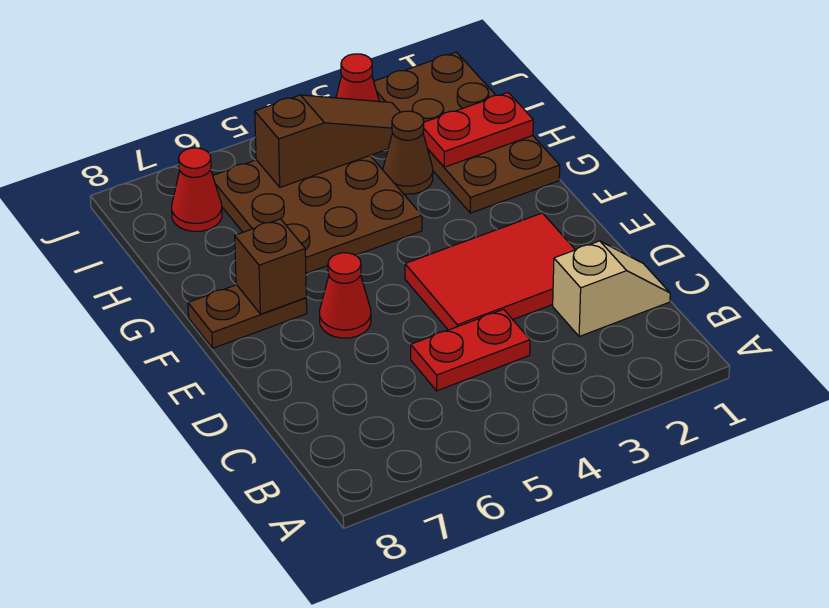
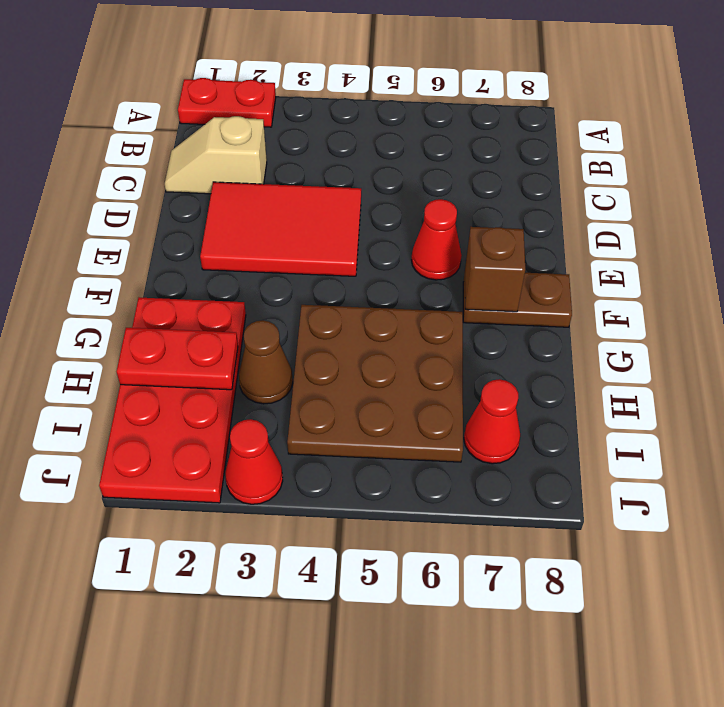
red 1x2 plate [411,309,530,391] -> red 1x2 plate moved to [178,78,276,127]
brown 2x4 plate [374,52,560,213] -> red 2x4 plate [99,297,246,503]
brown 1x3 slope [255,95,400,187] -> none

